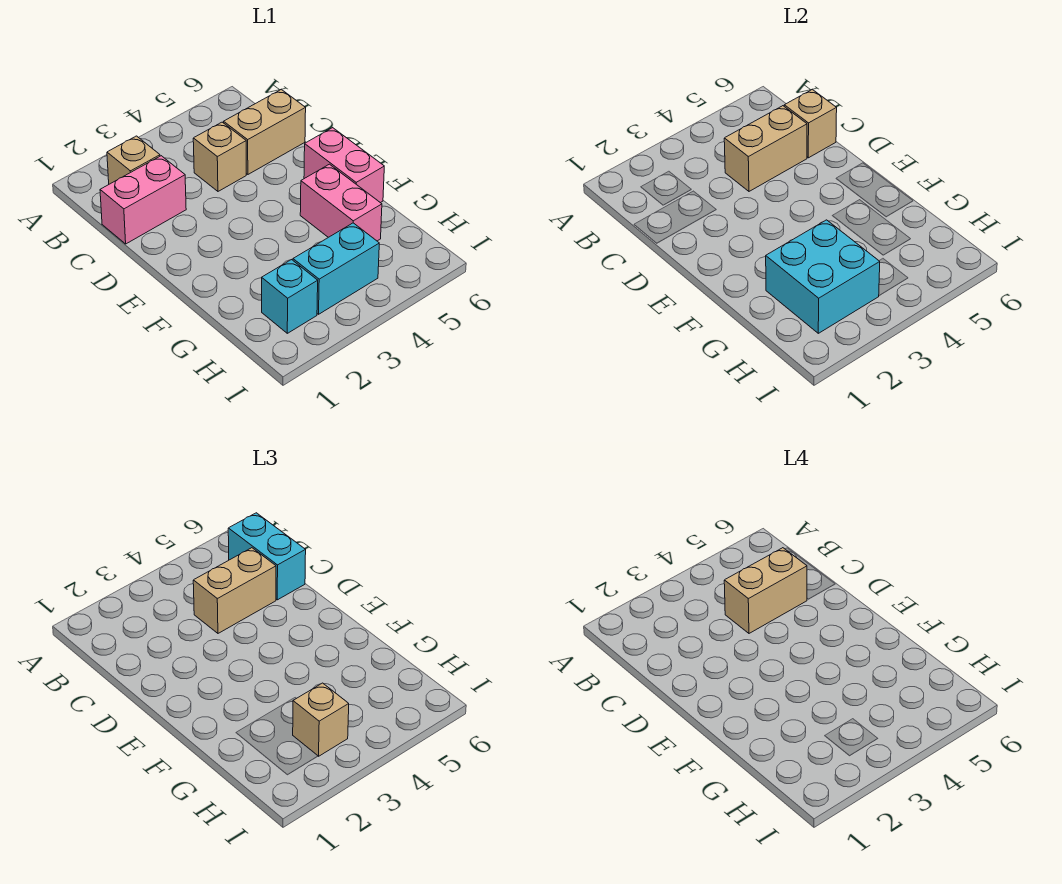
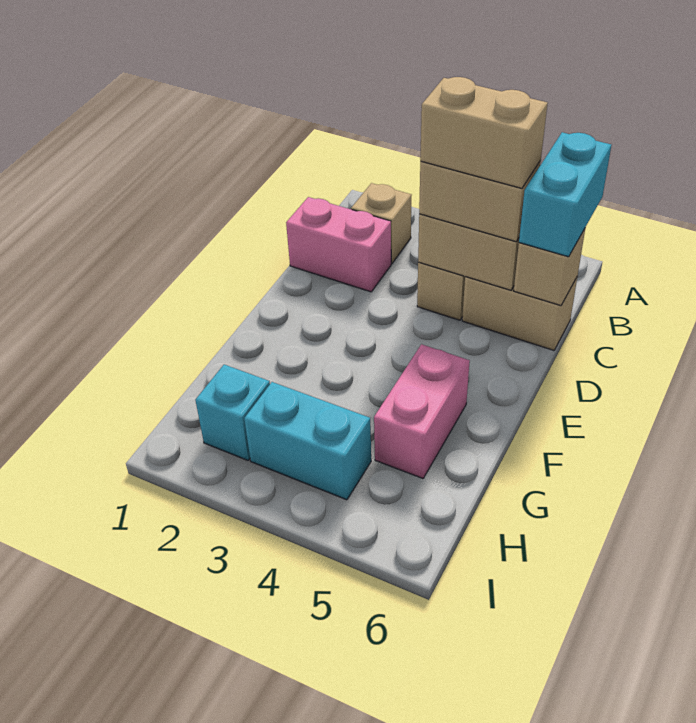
pink 1x2 brick [304,128,384,203] -> none
cyan 2x2 brick [766,220,880,333] -> none
tan 1x1 brick [293,683,349,756] -> none

